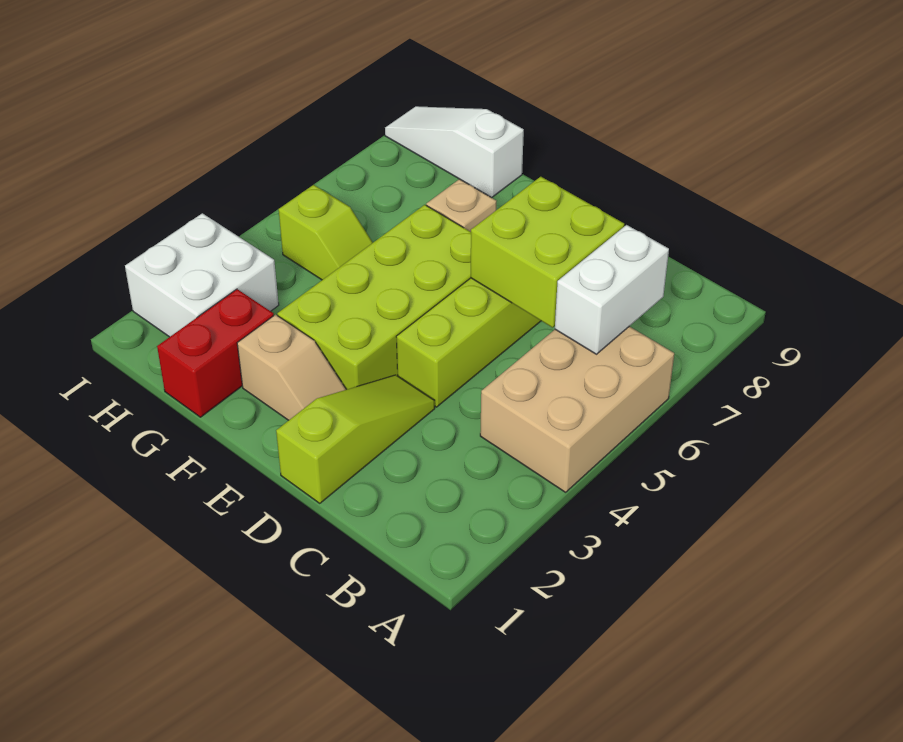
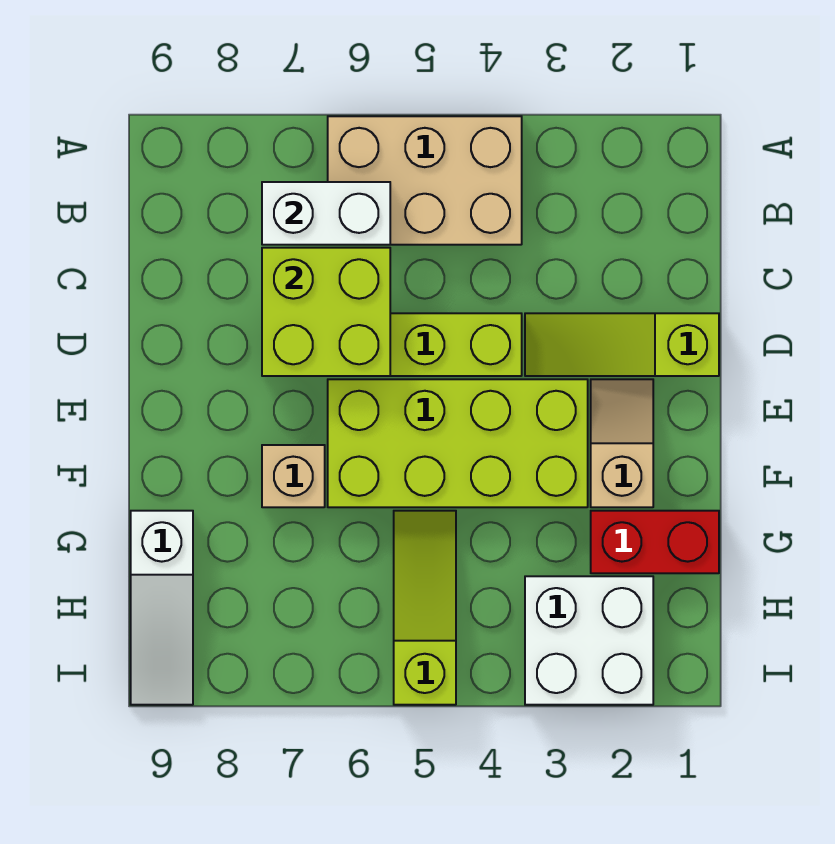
lime 1x2 slope [279,185,373,280] -> lime 1x3 slope [394,511,456,705]

